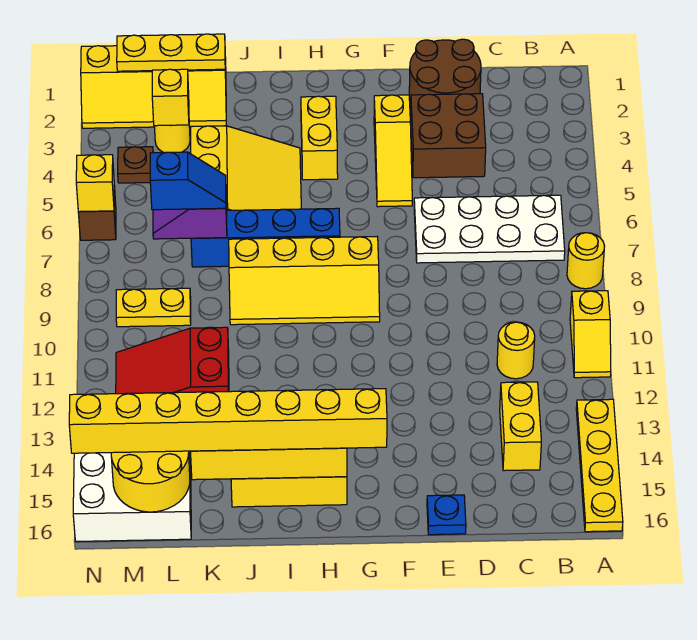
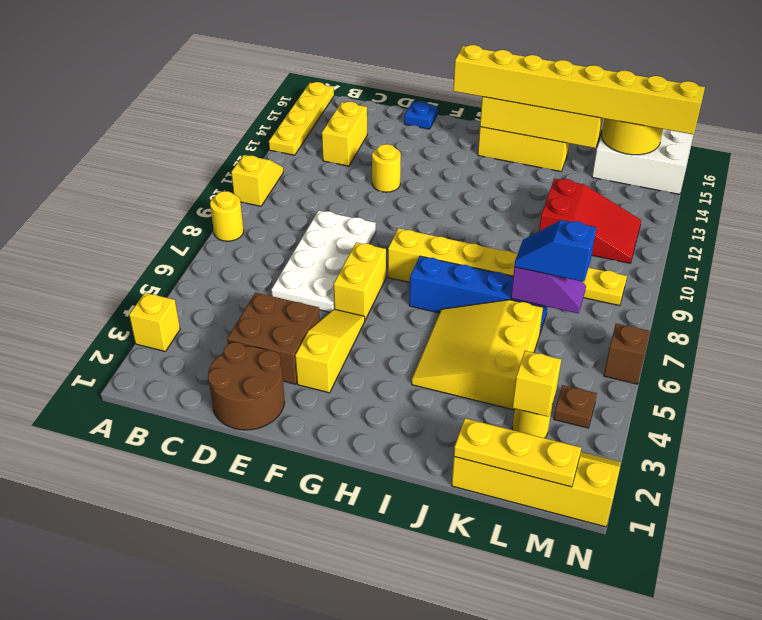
white 2x4 plate [414,195,565,263] -> white 2x4 plate turned to [271,210,376,312]
yellow 1x1 round brick [497,322,535,379] -> yellow 1x1 round brick moved to [372,144,401,192]
yellow 1x2 brick [301,96,338,180] -> yellow 1x2 brick moved to [334,242,386,320]
yellow 1x1 brick [76,155,114,212] -> yellow 1x1 brick moved to [129,293,180,351]

